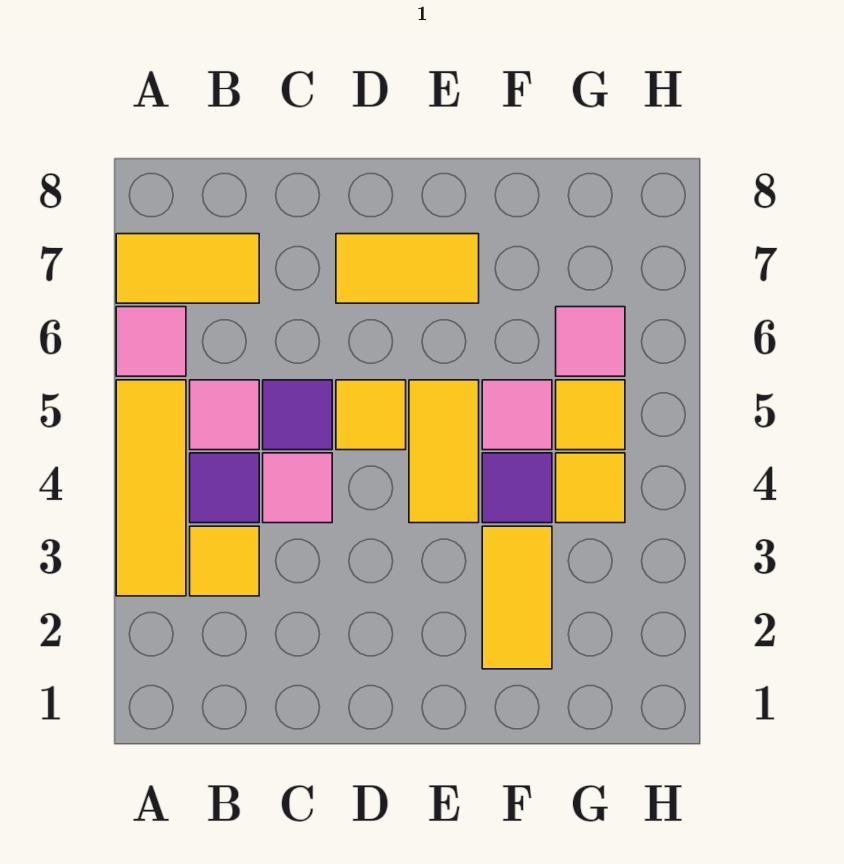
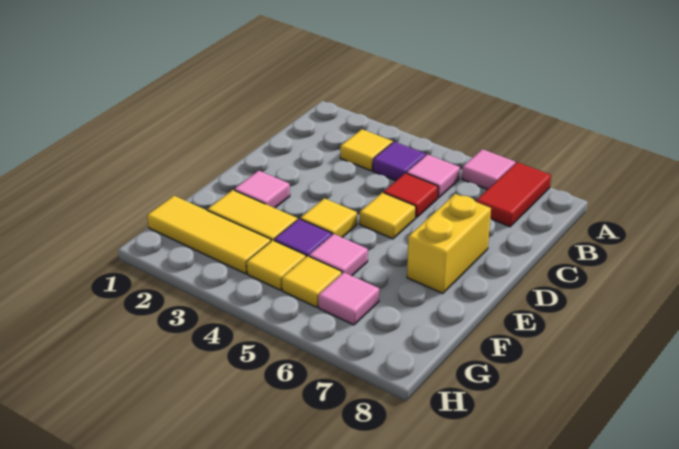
yellow 1x3 tile [116,380,186,596] -> yellow 1x3 tile moved to [147,196,271,274]
yellow 1x2 tile [116,234,259,303] -> red 1x2 tile [477,162,551,227]
pink 1x1 tile [263,453,332,523] -> pink 1x1 tile moved to [234,171,290,208]
purple 1x1 tile [263,380,332,450] -> red 1x1 tile [384,173,438,218]
yellow 1x2 tile [336,234,479,303] -> yellow 1x2 brick [407,194,491,294]
yellow 1x2 tile [409,380,479,523] -> yellow 1x1 tile [300,198,357,237]

